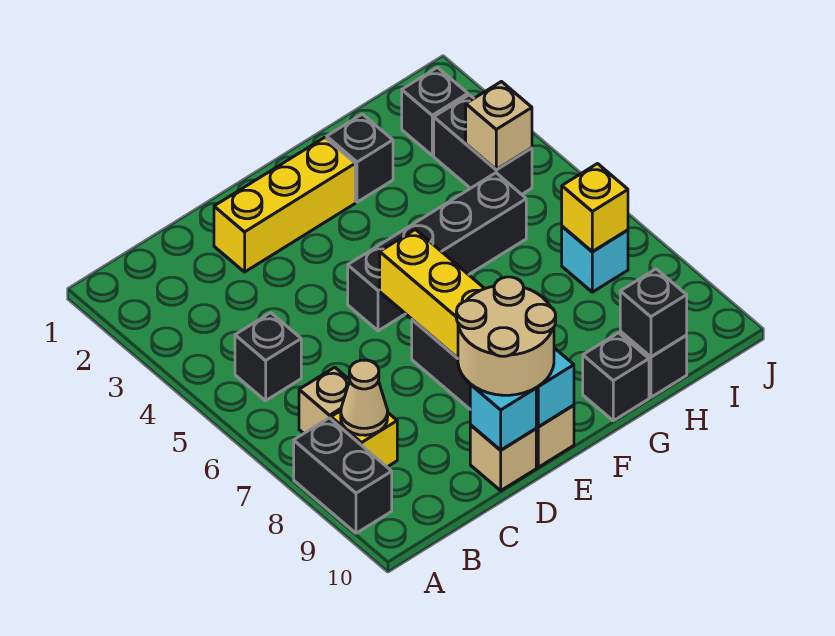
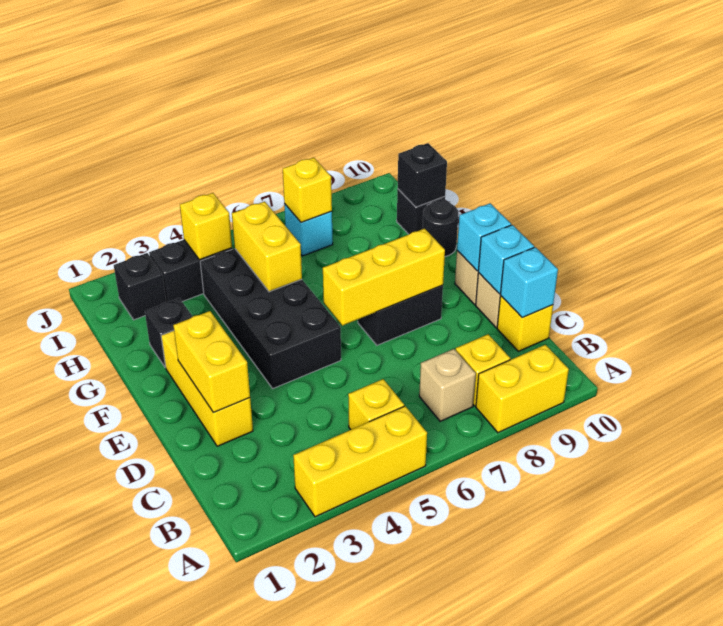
none -> yellow 1x3 brick [293,406,427,517]
black 1x2 brick [294,418,392,533] -> yellow 1x2 brick [476,345,569,433]
black 1x1 brick [235,313,301,401] -> yellow 1x1 brick [348,379,404,430]
tan 1x1 cone [341,360,388,435] -> none
none -> yellow 1x1 brick [497,296,553,351]
none -> cyan 1x1 brick [500,247,558,318]
none -> yellow 1x2 brick [173,311,250,413]
tan 2x2 round brick [456,277,556,395] -> none
black 1x4 brick [348,173,526,331] -> black 2x4 brick [200,249,341,388]
none -> yellow 1x2 brick [232,201,302,292]
black 1x1 brick [583,333,649,421] -> black 1x1 round brick [423,199,459,256]
tan 1x1 brick [466,82,532,169] -> yellow 1x1 brick [180,193,232,260]

